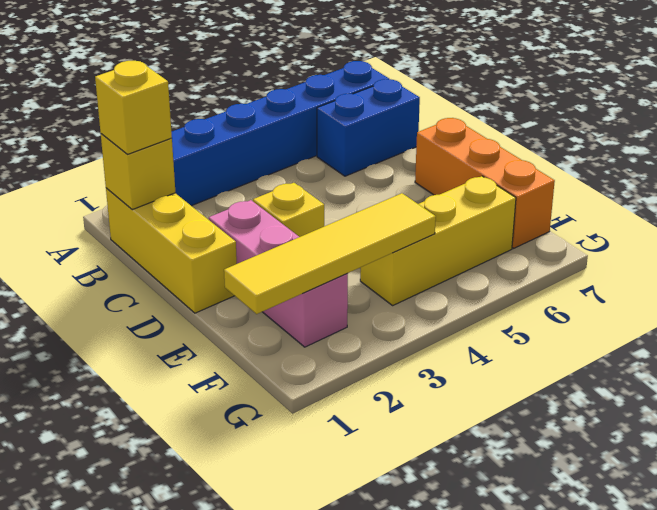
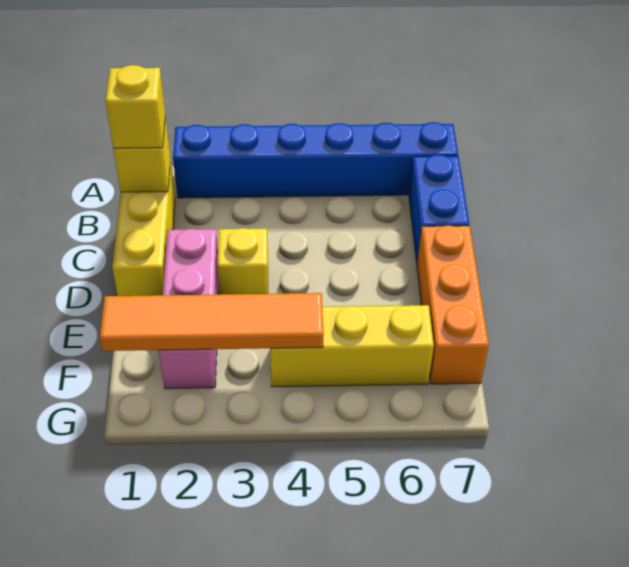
blue 1x2 brick [317,79,420,176] -> blue 1x2 brick turned to [409,155,469,262]
yellow 1x4 tile [224,193,436,314] -> orange 1x4 tile [100,293,324,351]

